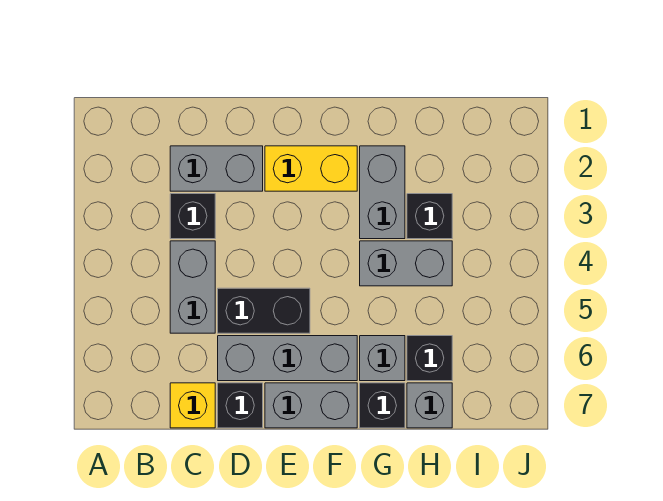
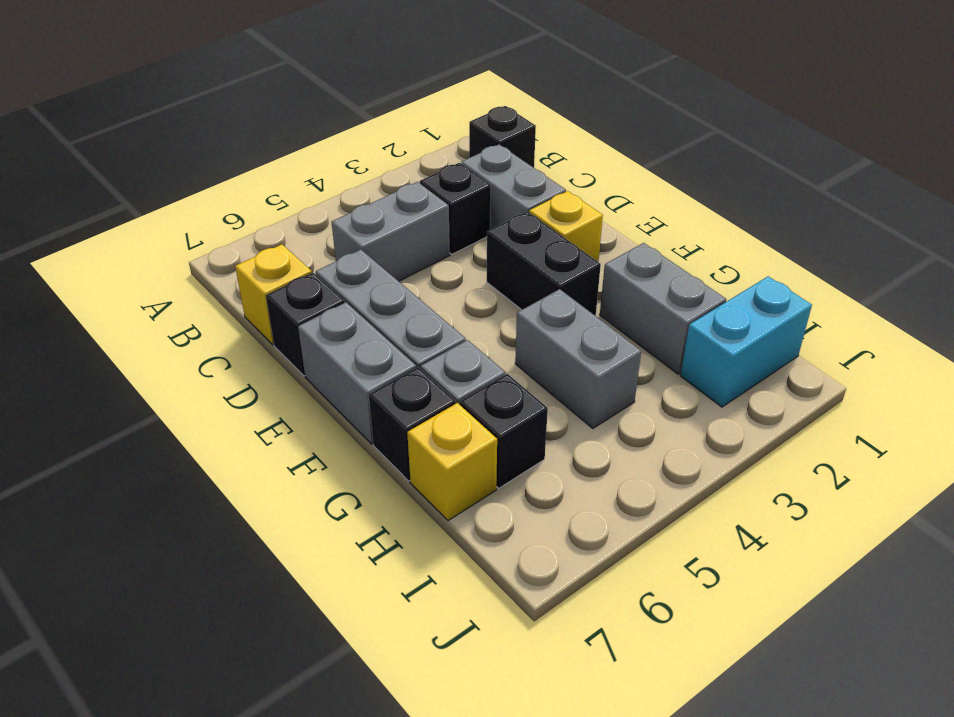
black 1x2 brick [218,288,310,333] -> black 1x2 brick moved to [487,211,601,315]
yellow 1x2 brick [265,146,357,191] -> yellow 1x1 brick [529,191,603,262]
grey 1x2 brick [360,146,405,239] -> grey 1x2 brick turned to [600,243,726,374]
black 1x1 brick [407,194,452,239] -> black 1x1 brick moved to [469,106,536,168]
grey 1x1 brick [407,383,452,428] -> yellow 1x1 brick [407,403,497,521]
none -> cyan 1x2 brick [680,276,812,407]

